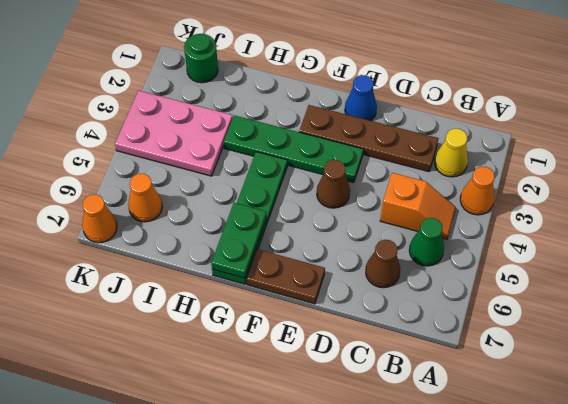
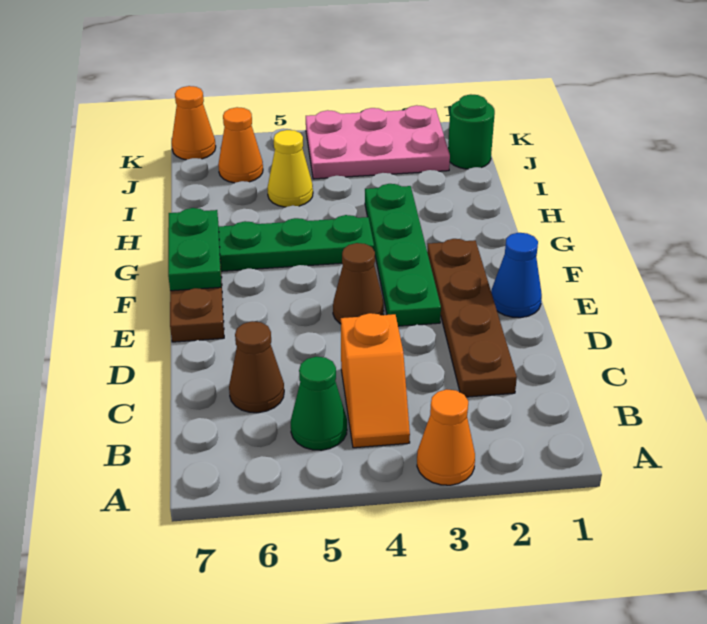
yellow 1x1 cone [435,129,468,177] -> yellow 1x1 cone moved to [268,130,313,207]
green 1x2 plate [211,203,266,278] -> green 1x2 plate turned to [168,208,221,291]
pink 2x3 plate [115,91,233,176] -> pink 2x3 plate turned to [306,105,450,179]

